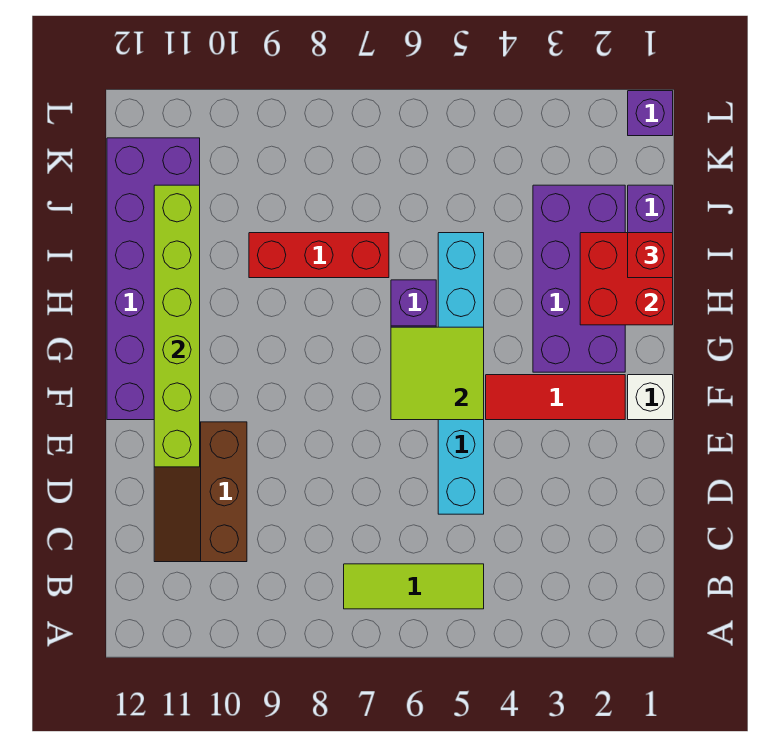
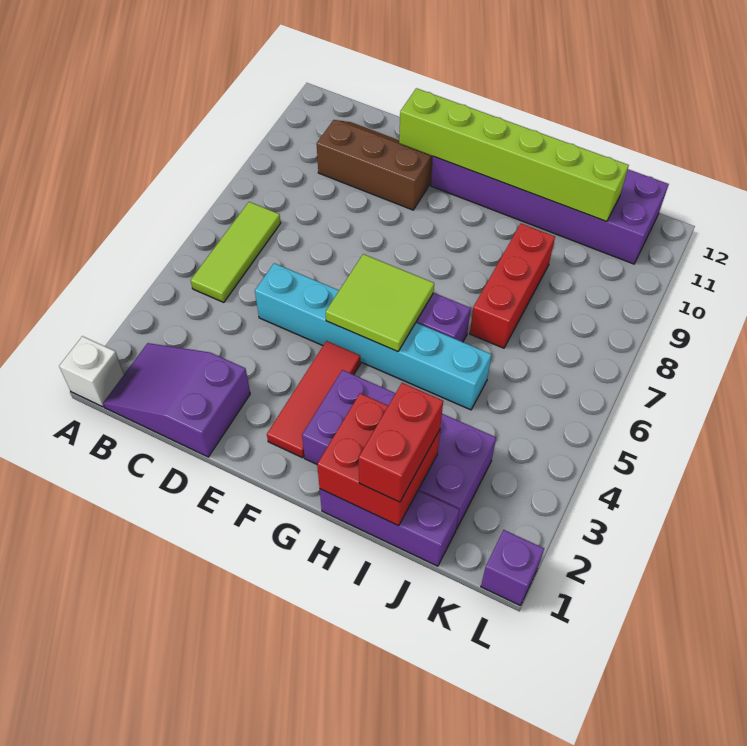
none -> purple 2x3 slope [103,343,250,457]
white 1x1 brick [628,375,673,420] -> white 1x1 brick moved to [59,336,124,407]
red 1x1 brick [628,233,673,278] -> red 1x2 brick [359,383,443,502]

